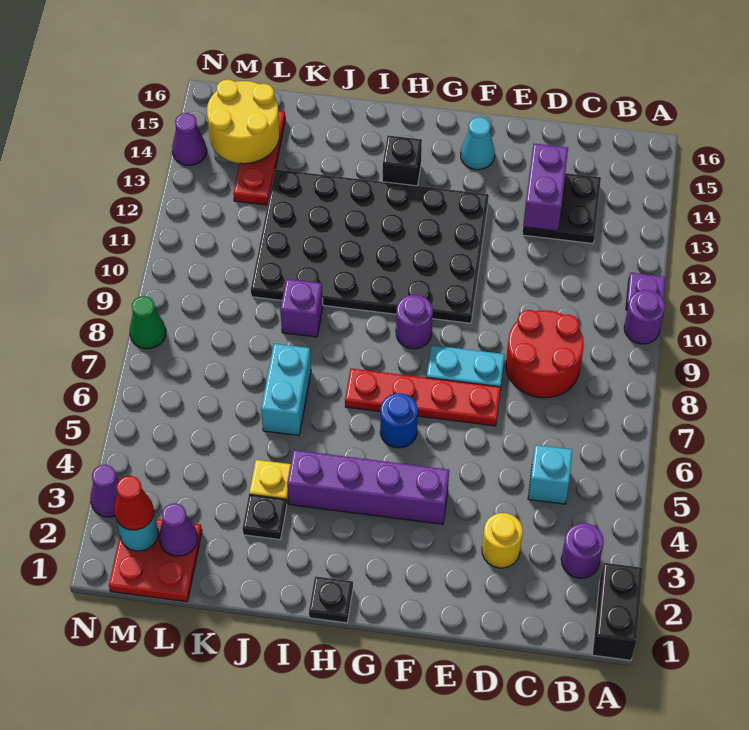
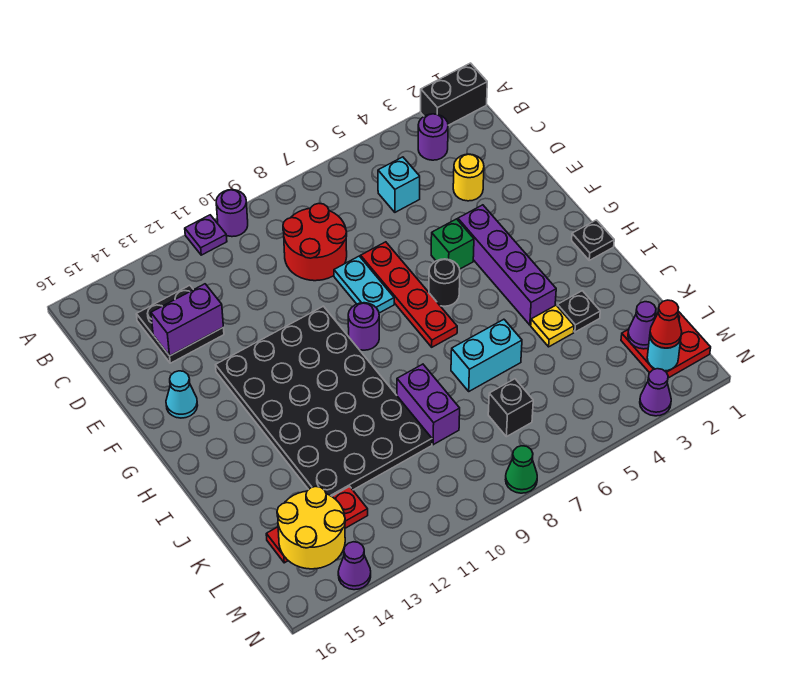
none -> green 1x1 brick [431,219,474,269]
blue 1x1 round brick [380,393,418,448] -> black 1x1 round brick [429,259,460,306]
black 1x1 brick [383,135,422,186] -> black 1x1 brick moved to [488,379,533,437]
purple 1x1 brick [280,279,323,337] -> purple 1x2 brick [397,364,460,445]

